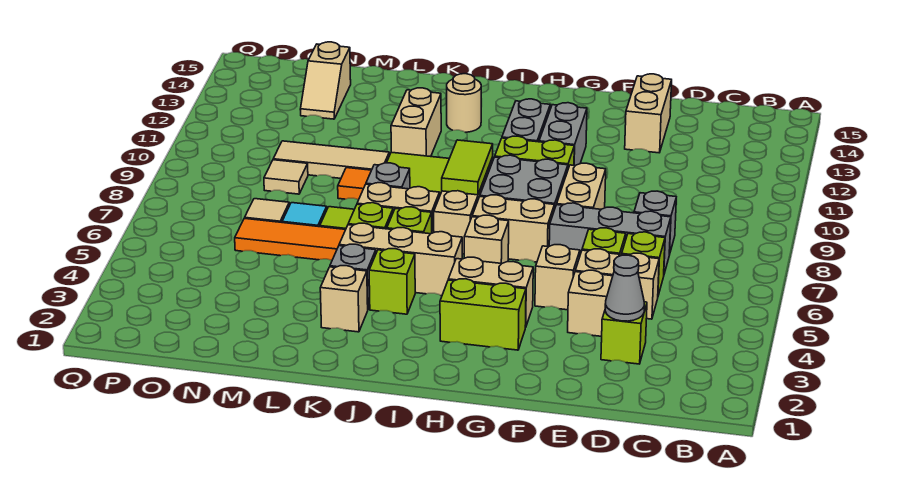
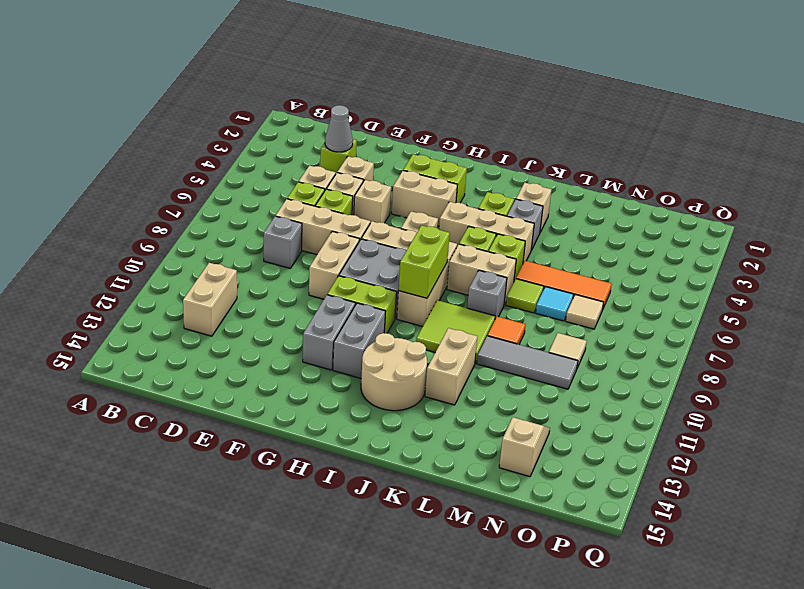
grey 1x3 brick [549,203,671,274] -> tan 1x3 brick [276,199,370,255]
tan 1x2 brick [625,74,672,153] -> tan 1x2 brick moved to [183,263,237,336]
lime 1x2 tile [442,140,493,195] -> lime 1x2 brick [399,225,450,298]
tan 1x1 round brick [447,74,481,132] -> tan 2x2 round brick [361,333,427,411]
tan 1x3 tile [273,141,389,178] -> grey 1x3 tile [477,336,578,389]

